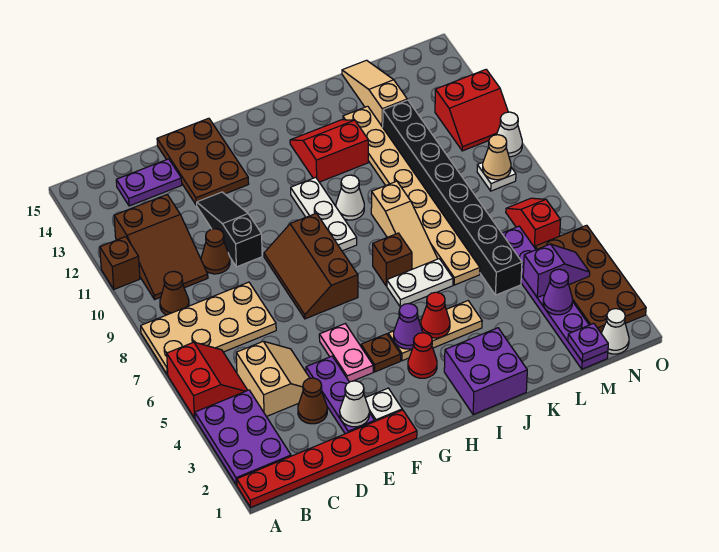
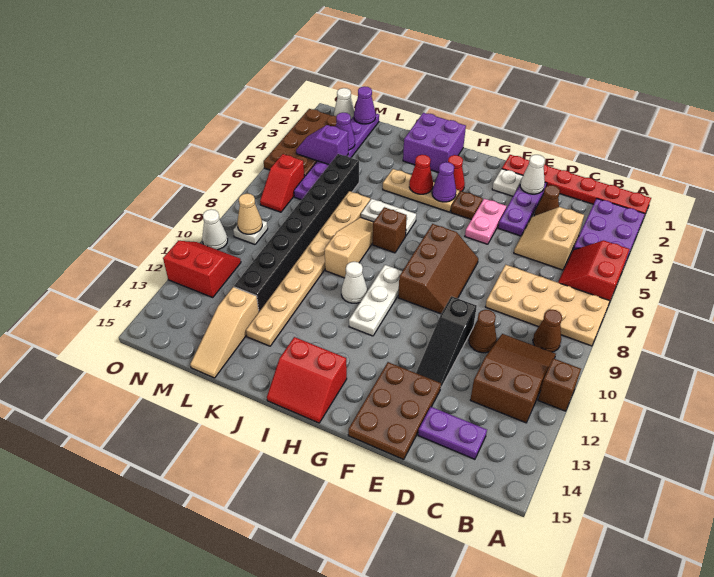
red 2x2 slope [290,120,368,182] -> red 2x2 slope moved to [267,337,347,423]
purple 1x1 plate [568,323,608,362] -> purple 1x1 cone [354,86,376,124]

